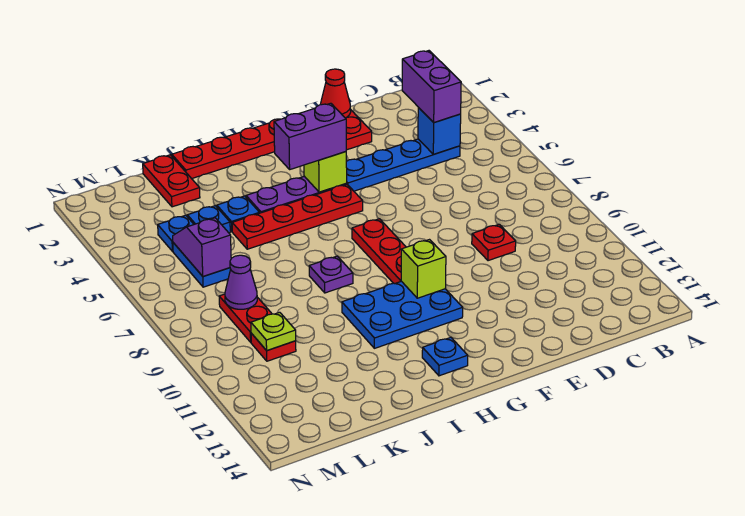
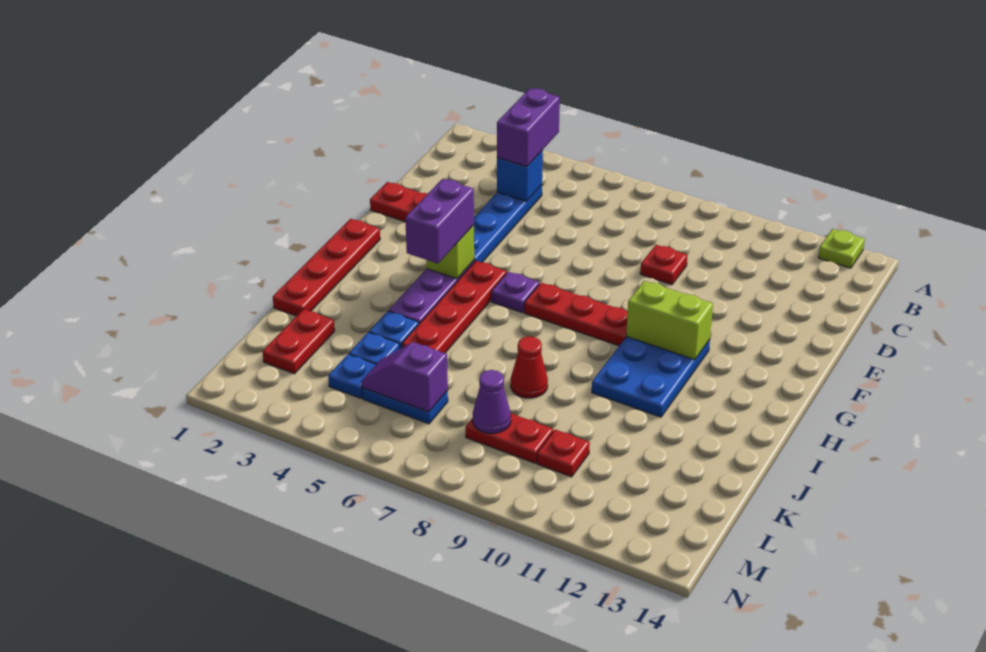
purple 1x2 brick [402,51,461,122] -> purple 1x2 brick turned to [497,88,560,167]
red 1x1 cone [320,69,351,118] -> red 1x1 cone moved to [511,336,548,398]
lime 1x1 brick [401,240,446,298] -> lime 1x2 brick [626,281,713,360]
blue 1x1 plate [422,337,468,376] -> none
purple 1x1 plate [309,256,353,293] -> purple 1x1 plate moved to [491,272,539,313]
red 1x2 plate [143,155,200,207] -> red 1x2 plate turned to [263,309,335,374]
lime 1x1 plate [251,312,296,351] -> lime 1x1 plate moved to [818,229,865,268]

